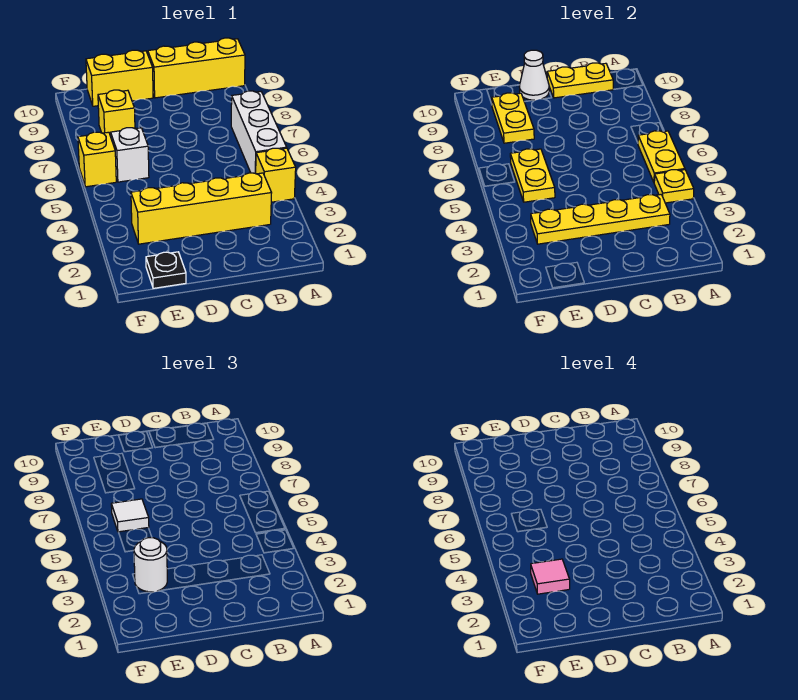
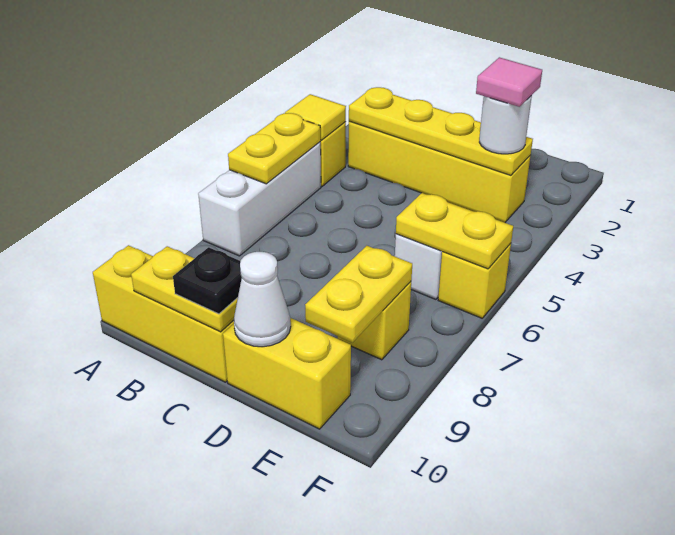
yellow 1x1 plate [654,170,694,203] -> yellow 1x1 tile [285,94,346,140]
black 1x1 plate [146,252,186,288] -> black 1x1 plate moved to [173,247,242,314]
yellow 1x2 plate [510,149,555,202] -> yellow 1x2 plate turned to [396,193,513,269]
white 1x1 tile [111,499,149,532] -> none

